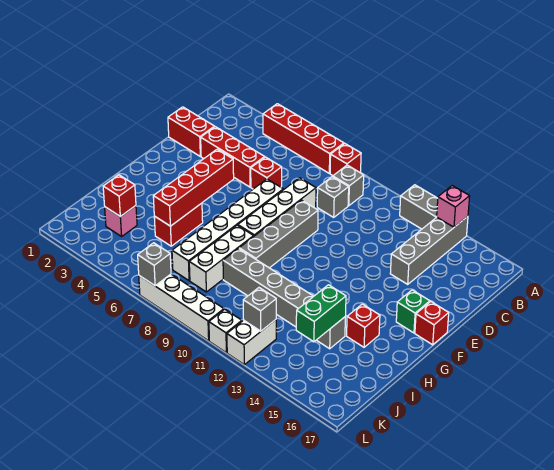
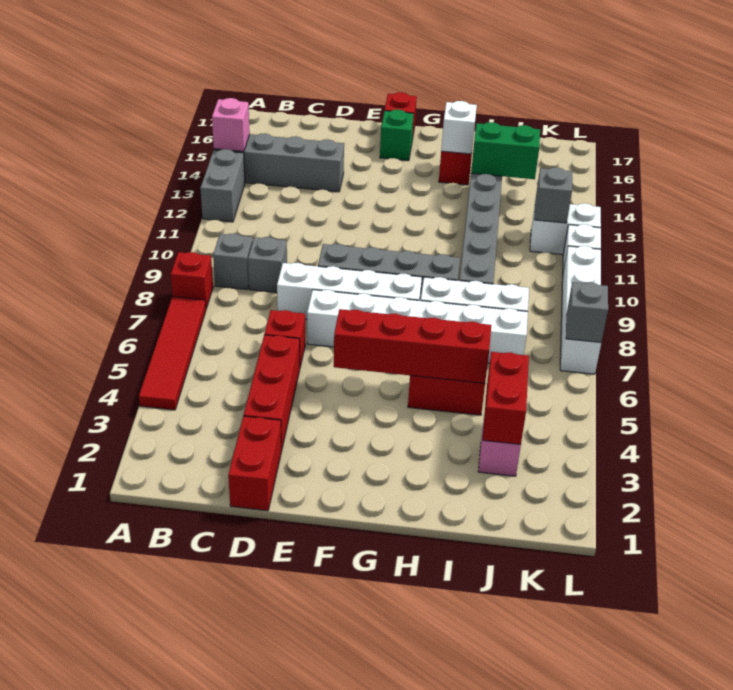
red 1x4 brick [263,104,344,173] -> red 1x4 tile [139,297,206,410]
none -> white 1x1 brick [441,101,477,154]
red 1x1 brick [103,175,136,217] -> red 1x2 brick [483,352,529,444]

